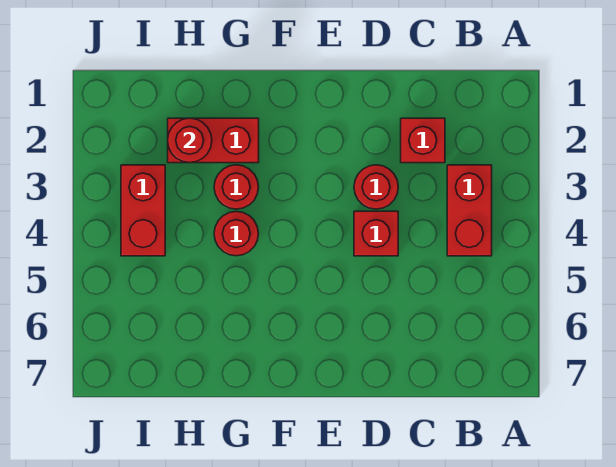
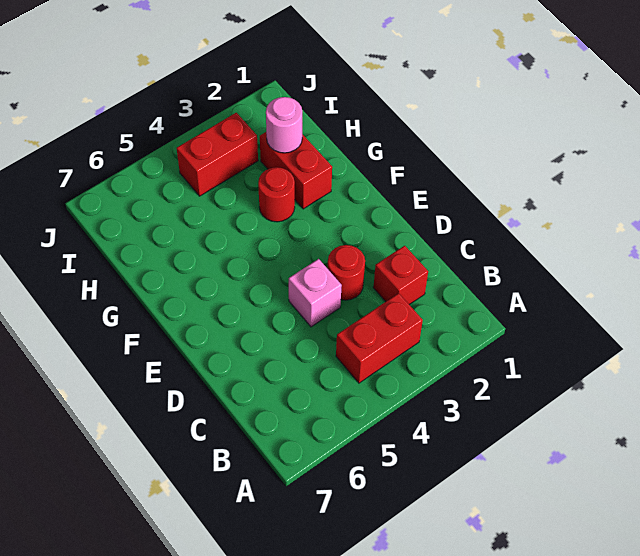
red 1x1 brick [354,211,398,256] -> pink 1x1 brick [289,259,342,327]
red 1x1 round brick [214,211,259,256] -> none
red 1x1 round brick [168,118,212,163] -> pink 1x1 round brick [266,97,302,153]

